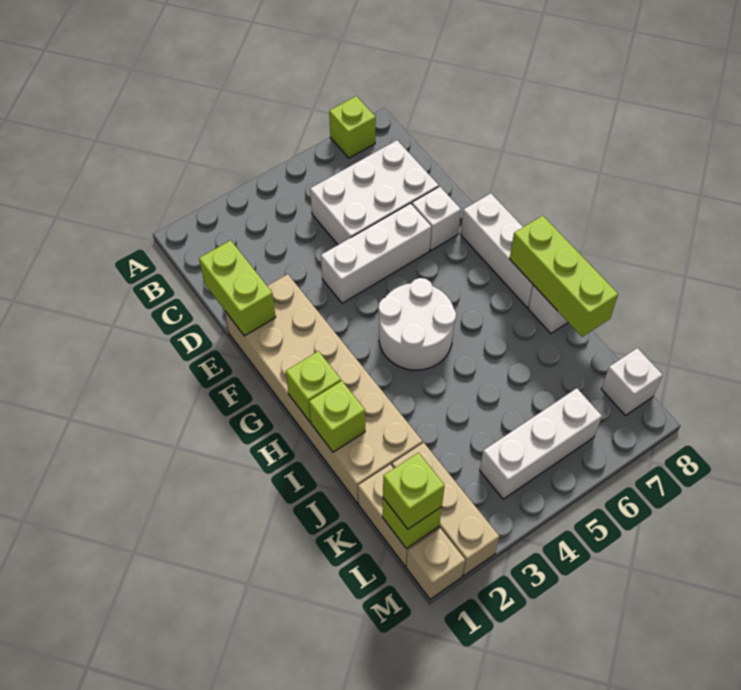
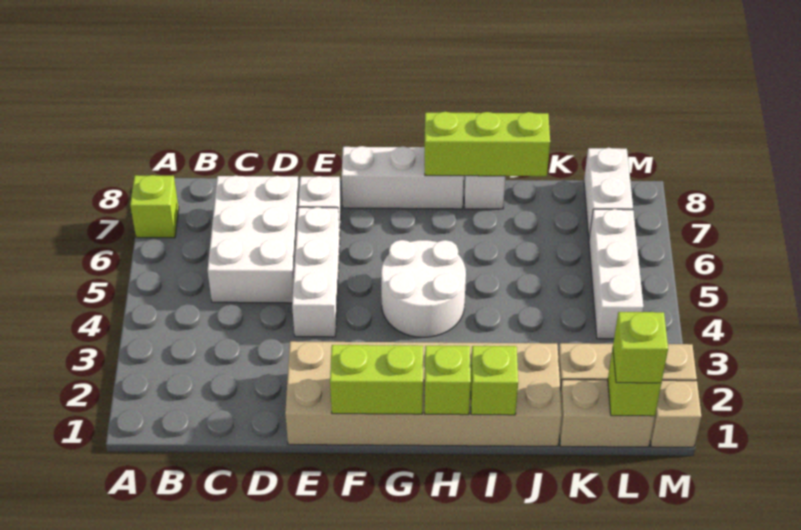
lime 1x2 brick [199,240,276,336] -> lime 1x2 brick moved to [330,345,423,414]
white 1x1 brick [601,348,663,415] -> white 1x2 brick [584,148,633,237]

